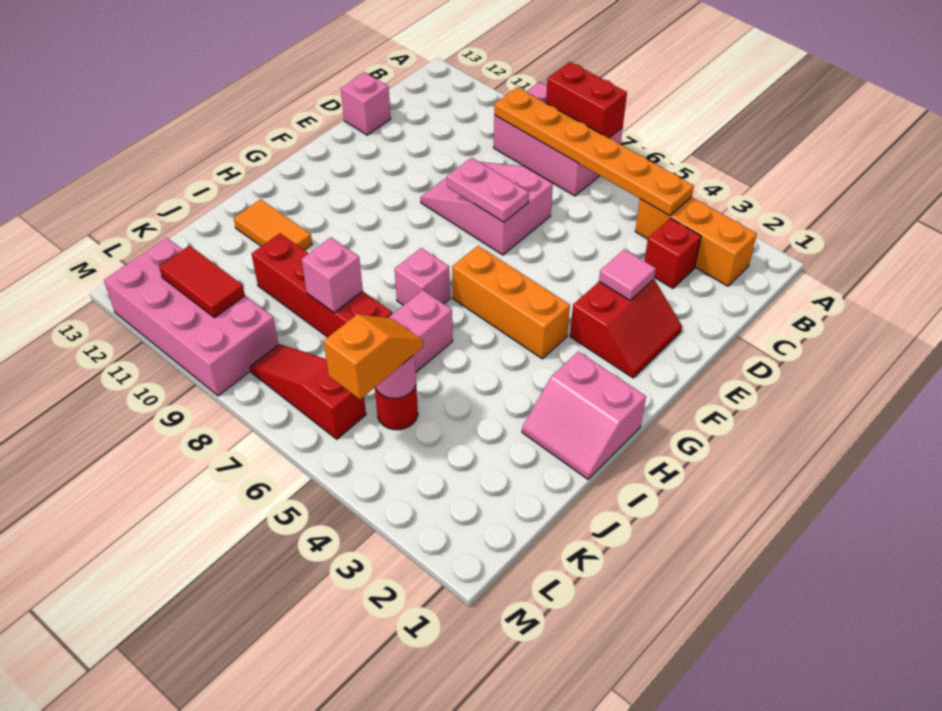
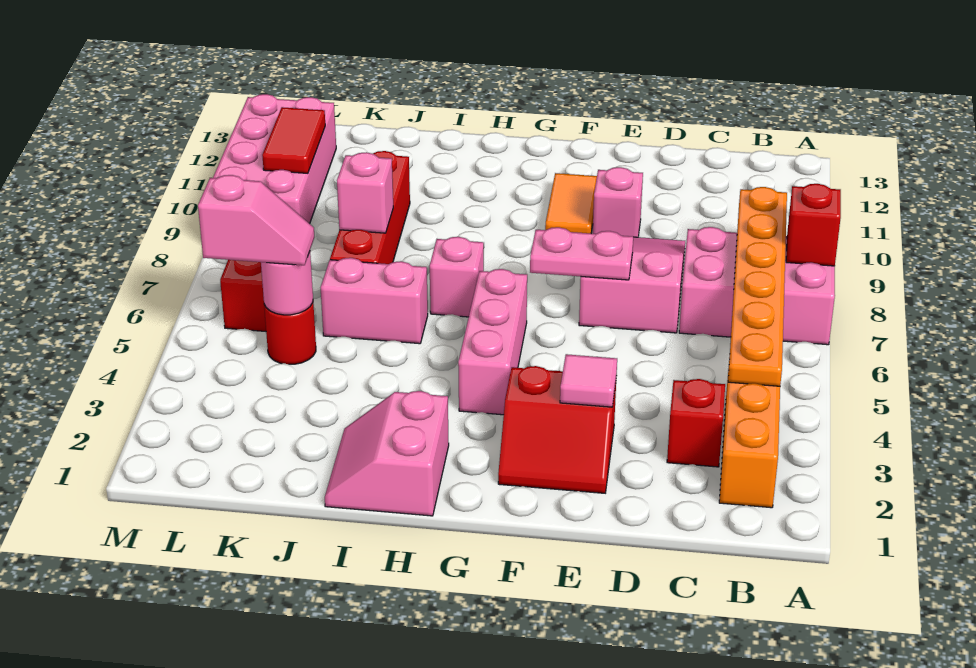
pink 2x3 brick [494,82,623,196] -> pink 2x3 brick turned to [679,227,835,345]
red 1x2 brick [546,62,627,138] -> red 1x1 brick [786,184,841,266]
pink 1x1 brick [341,72,391,135] -> pink 1x1 brick moved to [593,167,643,237]
pink 1x2 plate [447,158,529,222] -> pink 1x2 plate turned to [530,227,633,280]
orange 1x3 brick [452,246,570,359] -> pink 1x3 brick [458,269,527,415]
orange 1x2 tile [234,199,312,250] -> orange 1x2 tile moved to [545,173,597,233]
orange 1x2 slope [324,314,423,399] -> pink 1x2 slope [198,175,314,265]

